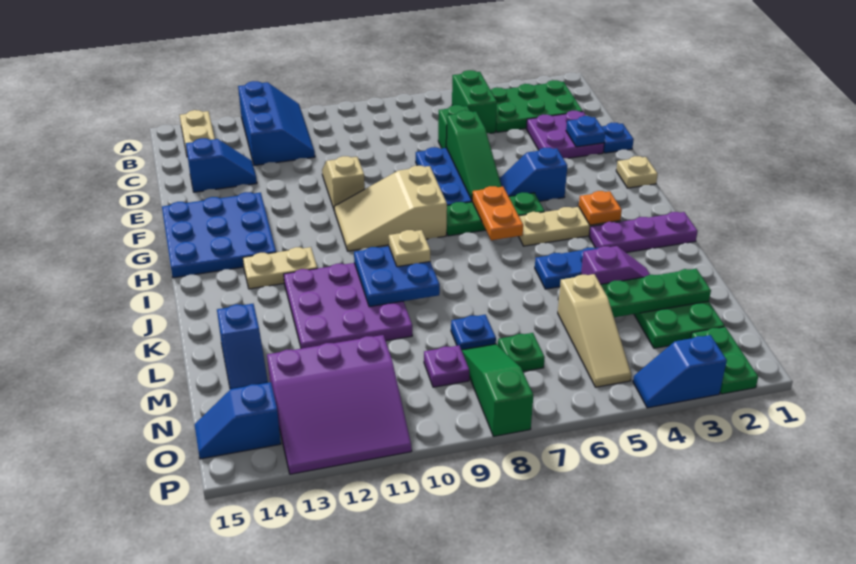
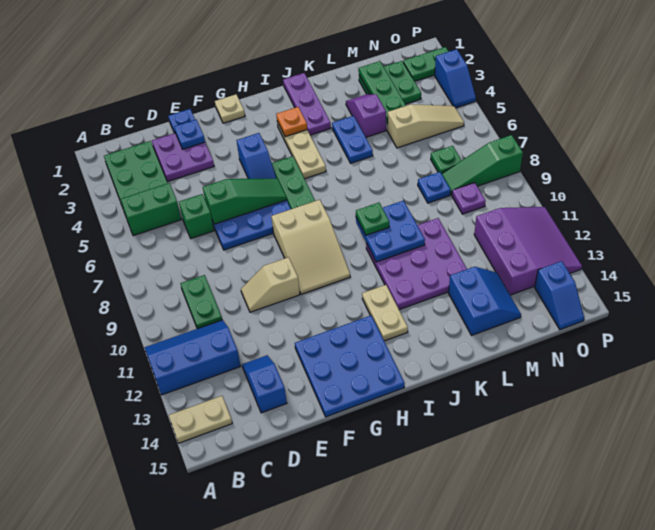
none -> green 1x2 plate [180,275,222,329]
orange 1x2 plate [472,186,523,240] -> none
tan 1x1 plate [389,230,430,267] -> green 1x1 plate [356,203,389,235]
blue 1x2 slope [217,304,268,389] -> blue 2x2 slope [448,267,521,335]

